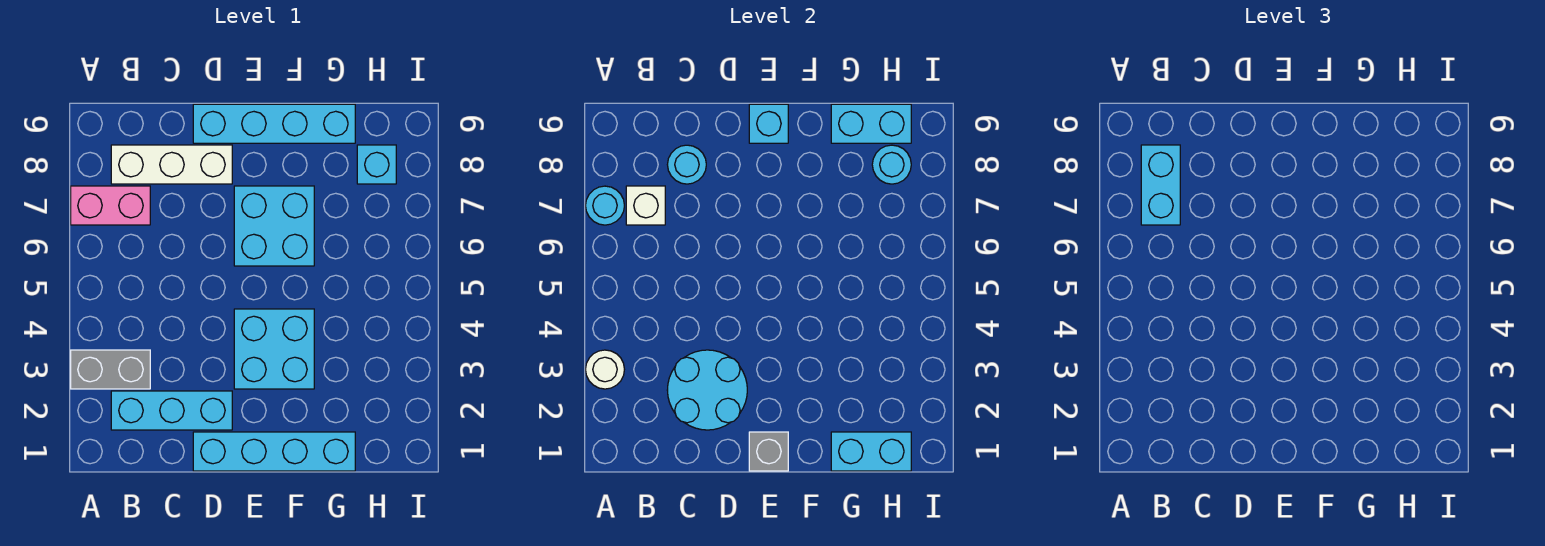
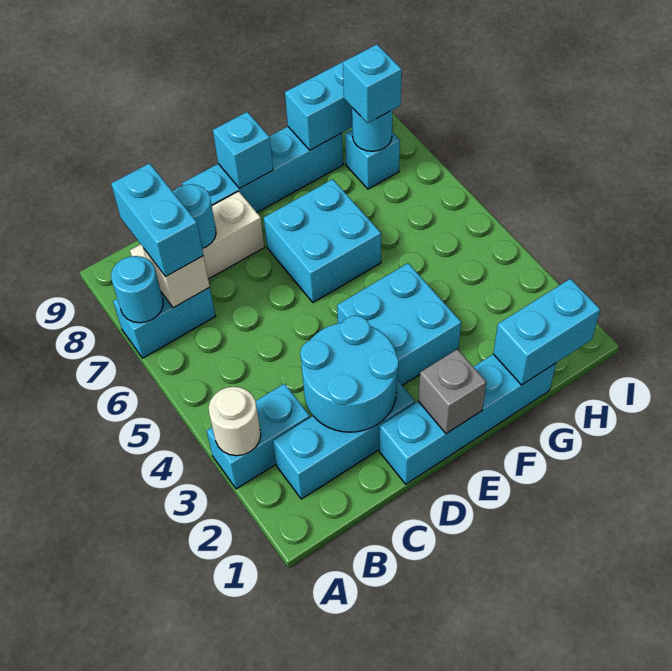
grey 1x2 brick [71,350,150,389] -> cyan 1x2 brick [207,384,310,489]
pink 1x2 brick [71,186,150,225] -> cyan 1x2 brick [113,287,215,358]
none -> cyan 1x1 brick [343,44,402,123]

